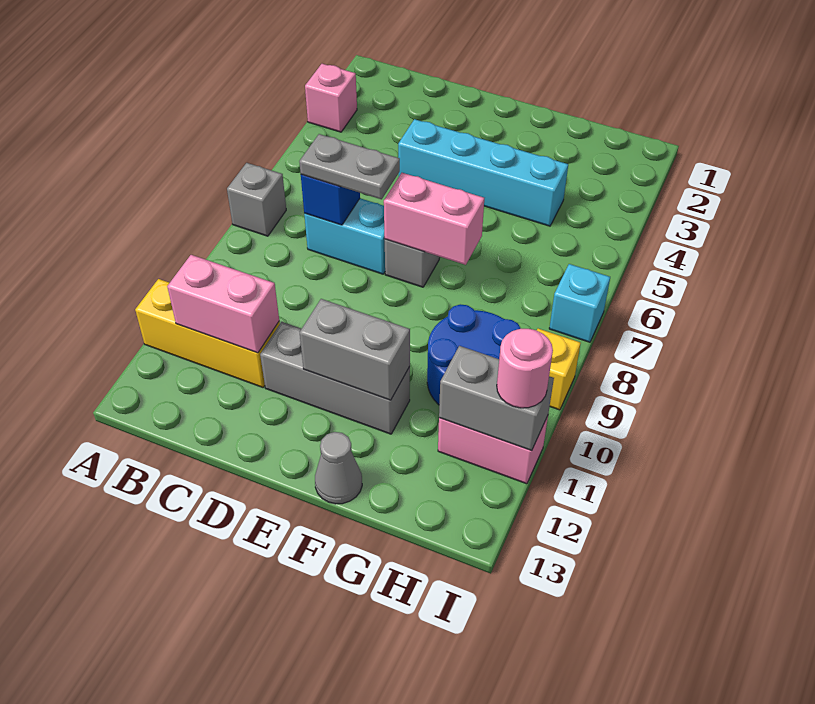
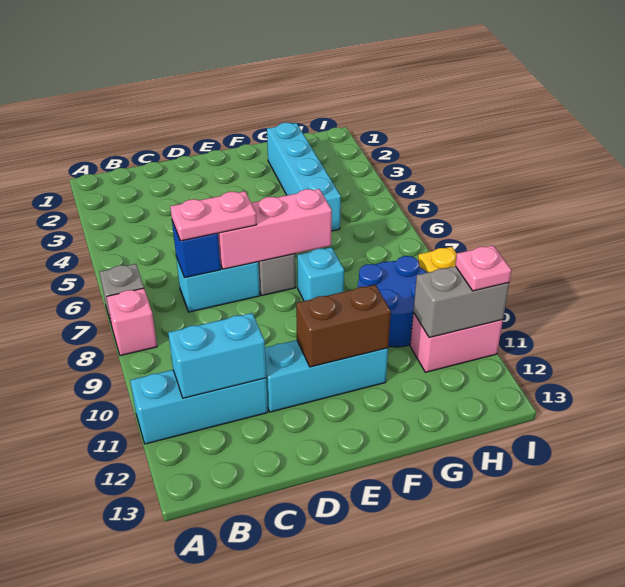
pink 1x1 brick [305,64,357,132] -> pink 1x1 brick moved to [107,288,157,356]
yellow 1x3 brick [135,279,280,387] -> cyan 1x3 brick [130,370,268,444]
pink 1x2 brick [167,255,279,353] -> cyan 1x2 brick [168,313,266,398]
grey 1x2 plate [299,134,400,199] -> pink 1x2 plate [170,191,257,241]
cyan 1x4 brick [398,119,568,226] -> cyan 1x4 brick turned to [267,123,341,231]
grey 1x3 brick [260,322,410,434] -> cyan 1x3 brick [265,340,388,412]
pink 1x2 brick [384,173,484,265] -> pink 1x3 brick [218,189,332,269]
grey 1x2 brick [300,299,410,400] -> brown 1x2 brick [296,285,391,367]
grey 1x1 cone [315,432,362,504] -> none
cyan 1x1 brick [549,264,610,342] -> cyan 1x1 brick moved to [297,247,344,301]
pink 1x1 round brick [497,329,553,408] -> pink 1x1 plate [455,245,511,291]

